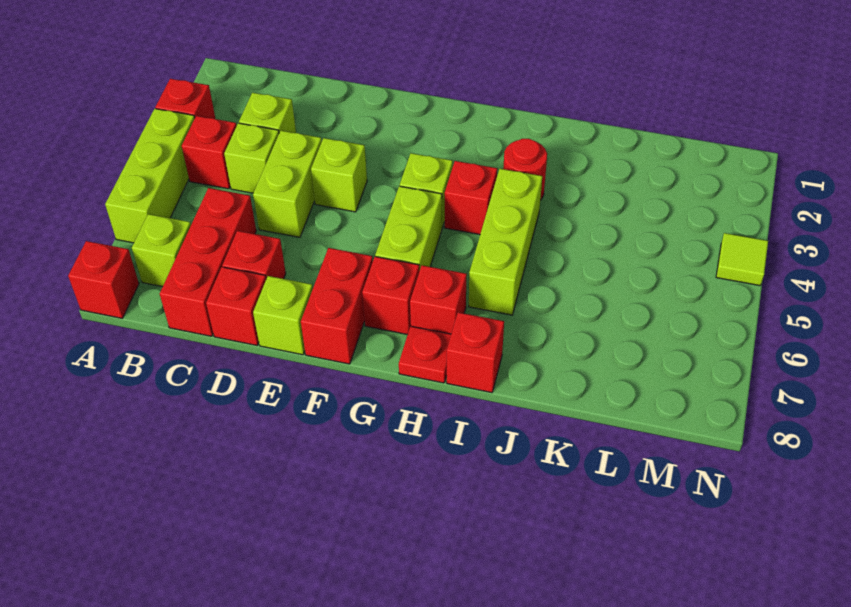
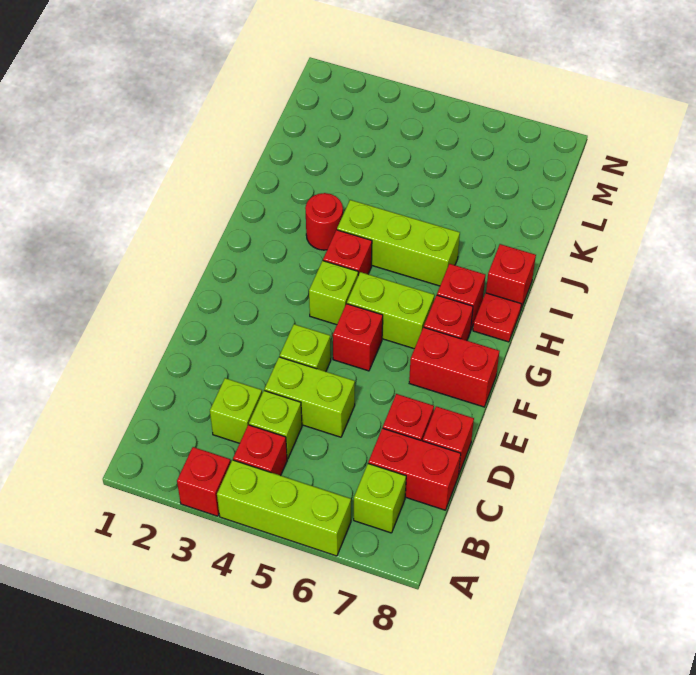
red 1x1 brick [68,241,139,318] -> red 1x1 brick moved to [333,304,383,371]
red 1x3 brick [160,188,256,336] -> red 1x2 brick [368,428,461,510]
lime 1x1 brick [253,276,313,355] -> none
lime 1x1 tile [716,233,768,286] -> none

